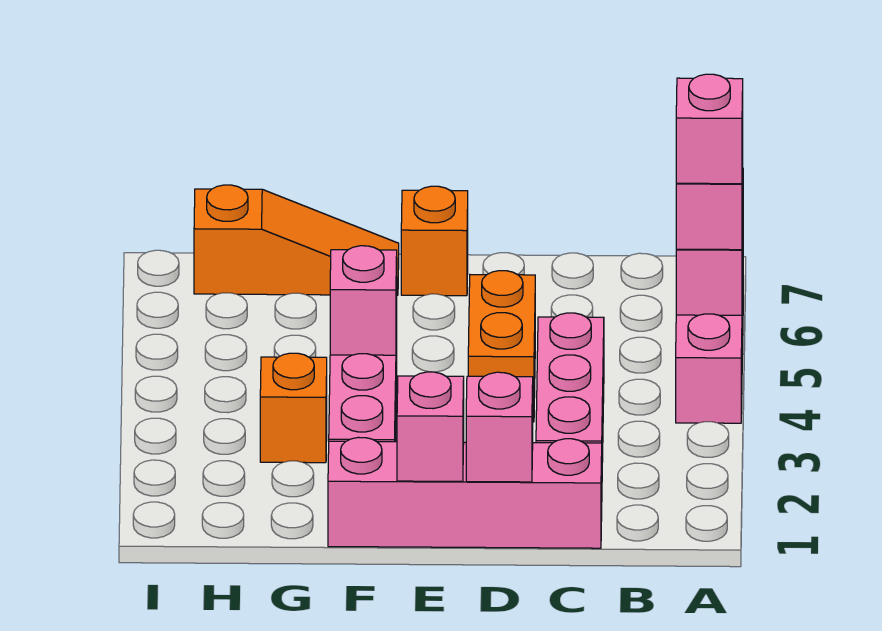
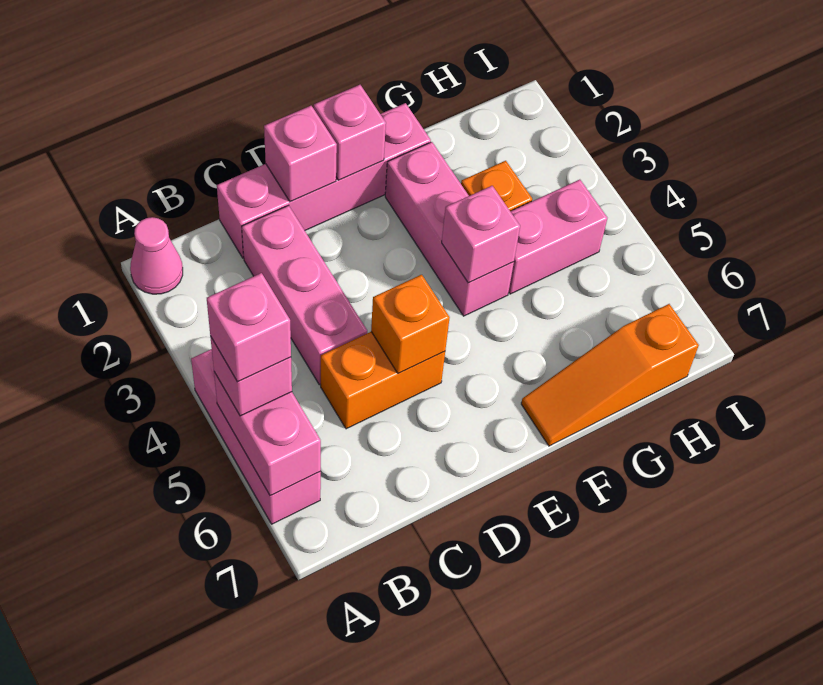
none -> pink 1x1 cone [130,217,183,294]
orange 1x2 brick [468,271,535,422] -> orange 1x2 brick turned to [321,332,445,429]
orange 1x1 brick [401,186,468,296] -> orange 1x1 brick moved to [371,275,450,374]
none -> pink 1x2 brick [509,180,607,294]

